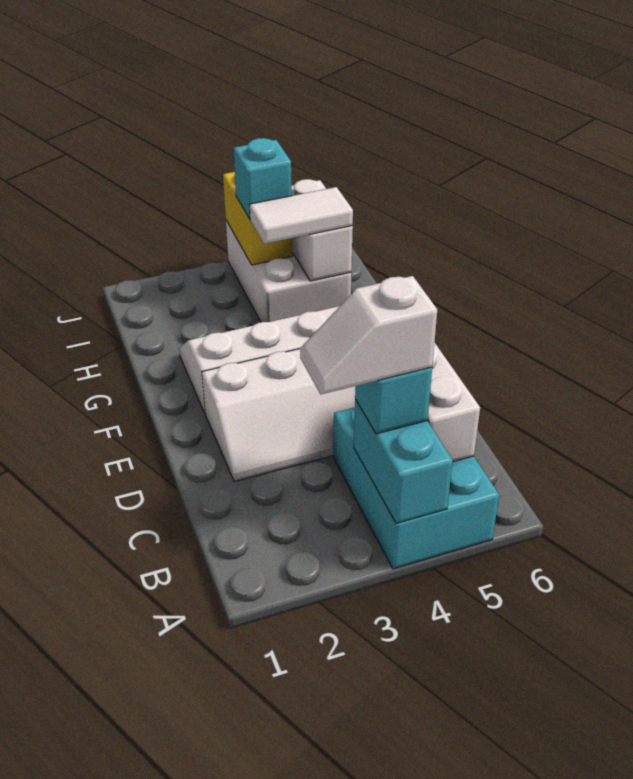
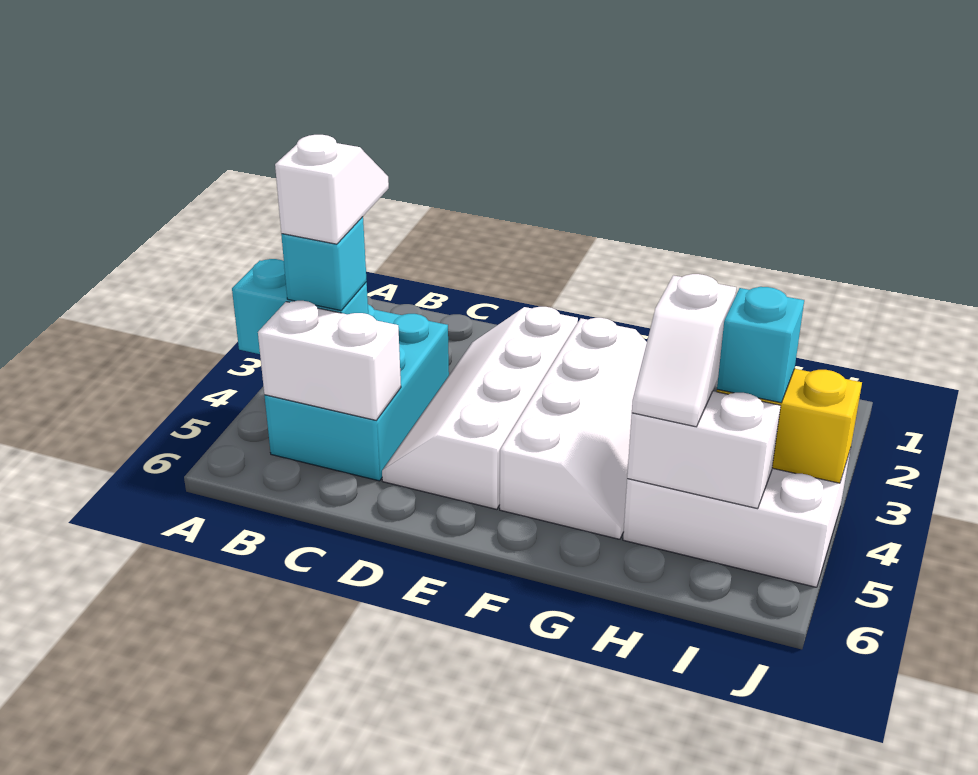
cyan 2x3 brick [333,408,499,569] -> cyan 2x3 brick turned to [264,305,449,481]
white 1x2 tile [249,187,353,244] -> white 1x2 slope [632,274,736,427]

